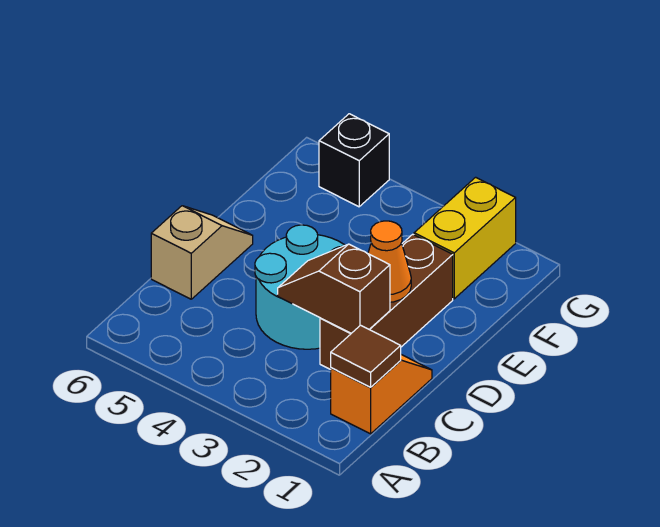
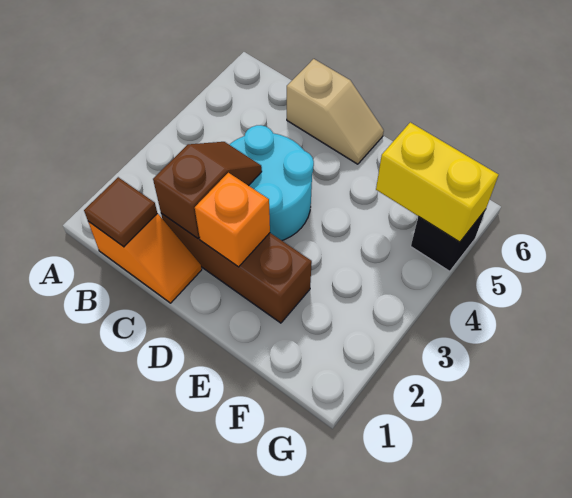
orange 1x1 cone [368,221,411,302] -> orange 1x1 brick [195,173,270,267]
yellow 1x2 brick [414,177,516,299] -> yellow 1x2 brick moved to [376,122,499,242]

